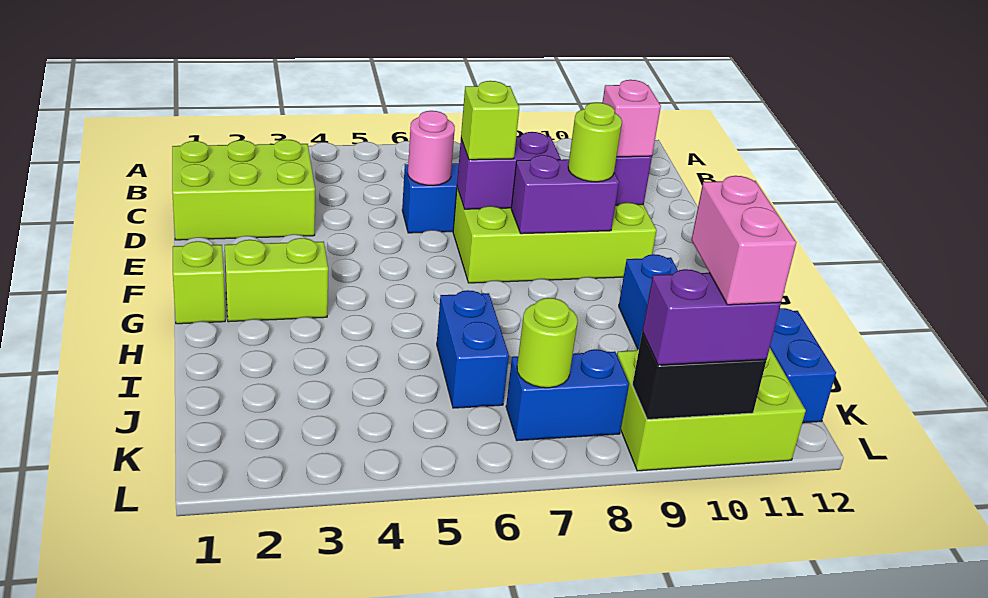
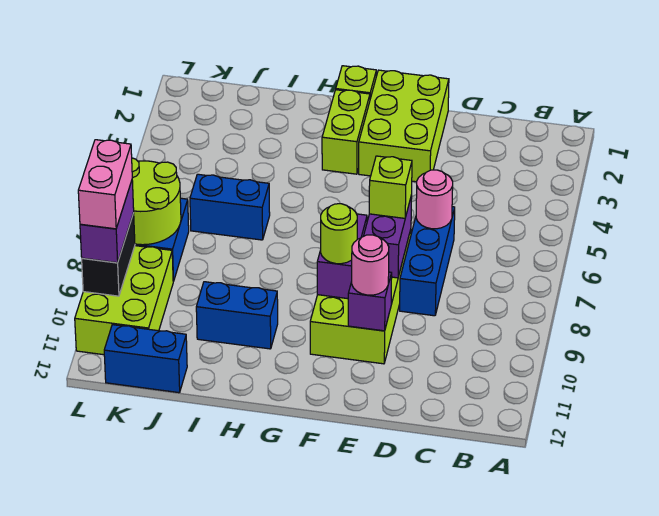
lime 2x3 brick [172,140,315,240] -> lime 2x3 brick moved to [359,70,449,182]
pink 1x1 brick [602,80,661,157] -> pink 1x1 round brick [352,235,389,295]
lime 1x1 round brick [517,298,578,388] -> lime 2x2 round brick [132,158,181,245]
pink 1x2 brick [691,176,796,305] -> pink 1x2 brick turned to [78,140,132,229]

